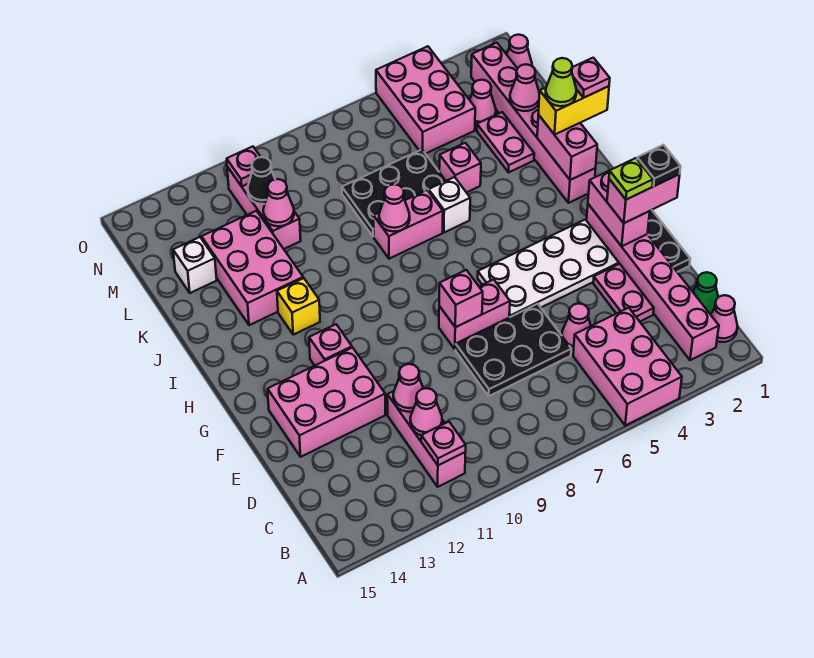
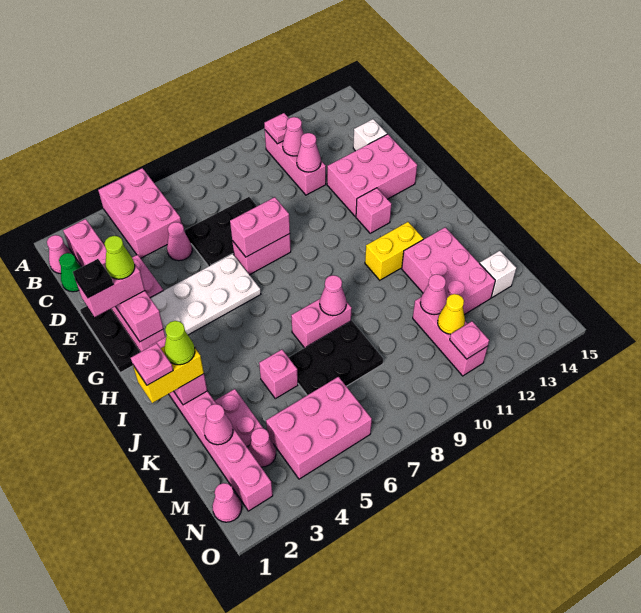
lime 1x1 plate [609,158,653,200] -> lime 1x1 cone [104,236,135,279]
pink 1x1 brick [439,270,483,327] -> pink 1x2 brick [230,197,290,257]
yellow 1x1 brick [277,278,320,335] -> yellow 1x2 brick [365,222,423,280]
white 1x1 brick [429,177,470,233] -> white 1x1 brick moved to [353,119,387,151]
pink 2x3 brick [376,46,475,154] -> pink 2x3 brick turned to [266,377,372,479]
black 1x1 cone [248,157,275,204] -> yellow 1x1 cone [438,294,465,334]

